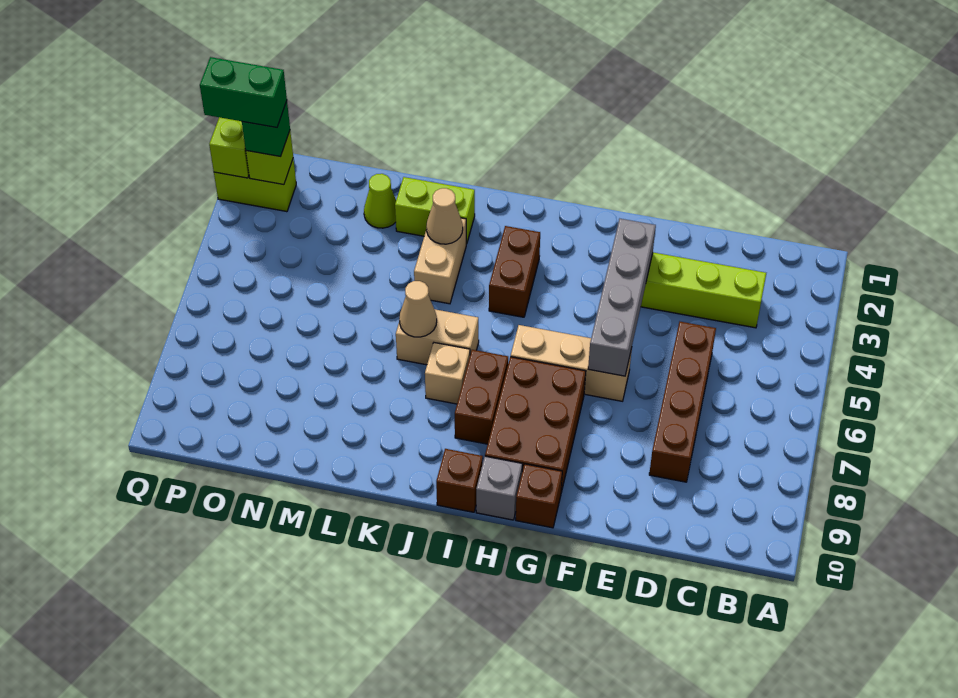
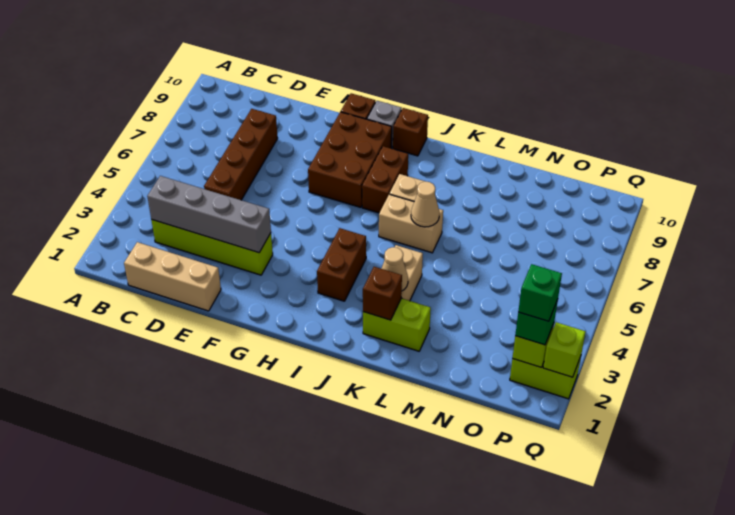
grey 1x4 brick [588,219,656,376] -> grey 1x4 brick turned to [147,176,271,253]
tan 1x3 brick [511,325,632,401] -> tan 1x3 brick moved to [124,242,221,311]
none -> brown 1x1 brick [363,267,402,320]
lime 1x1 cone [364,174,396,228] -> none
green 1x2 brick [200,57,287,127] -> green 1x1 brick [518,264,562,321]

